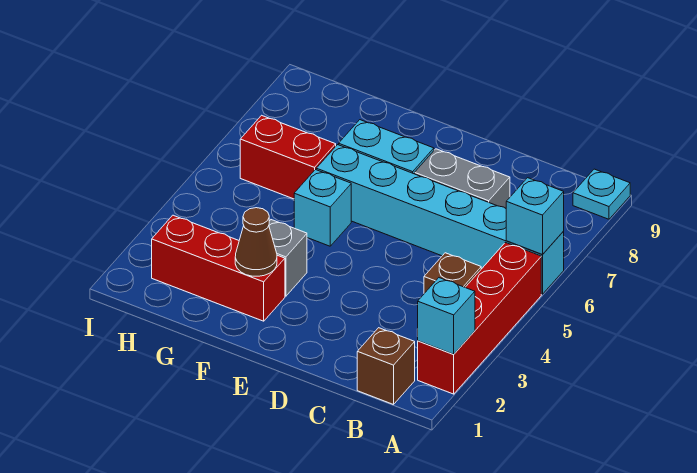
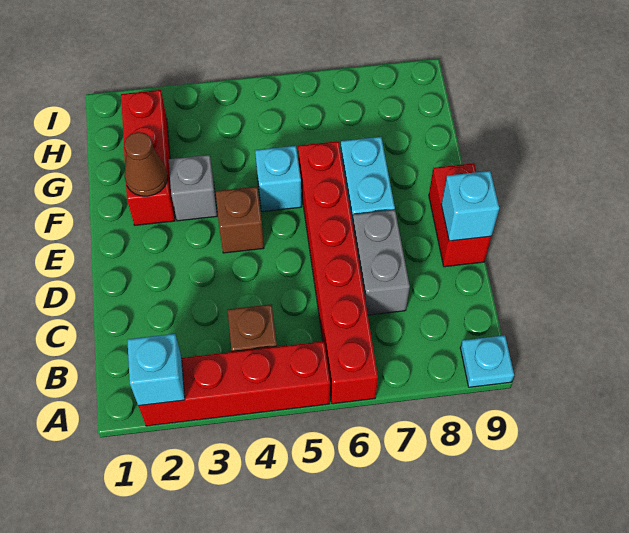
cyan 1x6 brick [316,145,564,294] -> red 1x6 brick [298,141,378,404]
cyan 1x1 brick [506,178,564,254] -> cyan 1x1 brick moved to [441,171,499,241]
brown 1x1 brick [357,328,415,405] -> brown 1x1 brick moved to [216,187,264,253]
red 1x2 brick [240,115,336,199] -> red 1x2 brick moved to [429,163,491,267]

